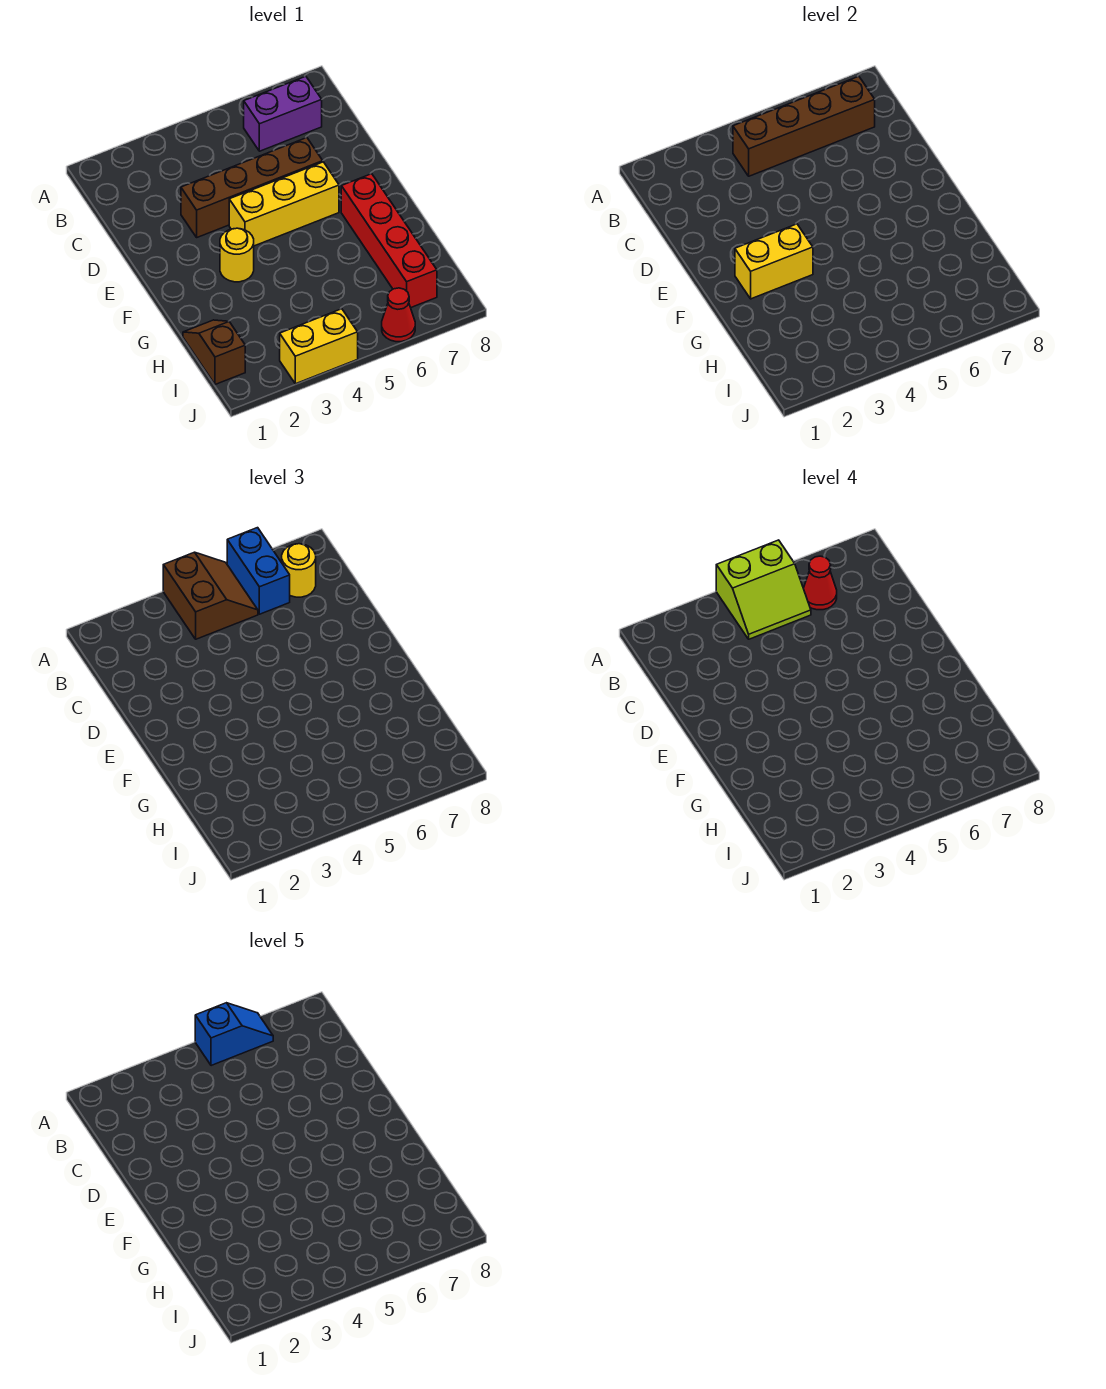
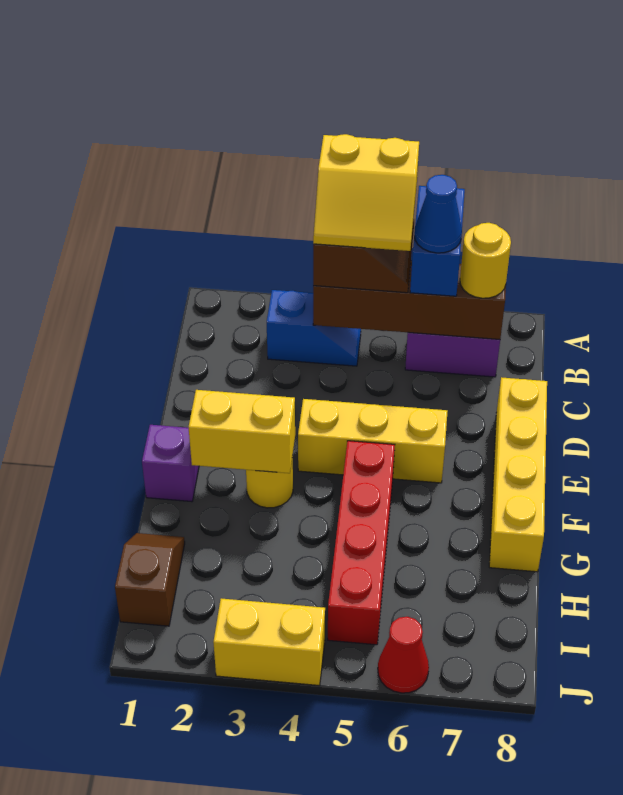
lime 2x2 slope [716,540,811,639] -> yellow 2x2 slope [313,134,419,251]
blue 1x2 slope [195,1003,273,1066] -> blue 1x2 slope moved to [267,290,361,366]
red 1x1 cone [803,556,837,610] -> blue 1x1 cone [414,175,462,253]
brown 1x4 brick [181,138,323,237] -> none
none -> yellow 1x4 brick [489,377,547,572]
none -> purple 1x1 brick [142,425,199,502]
red 1x4 brick [341,174,437,308] -> red 1x4 brick moved to [328,441,395,645]

